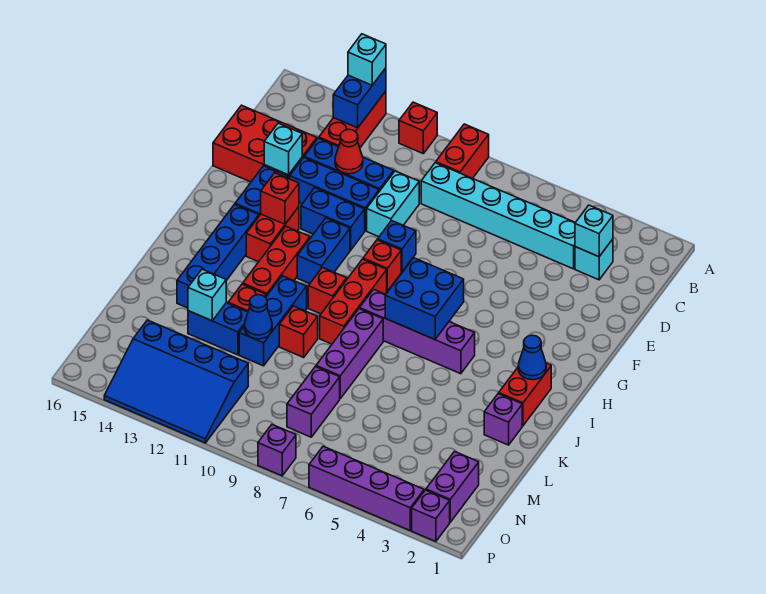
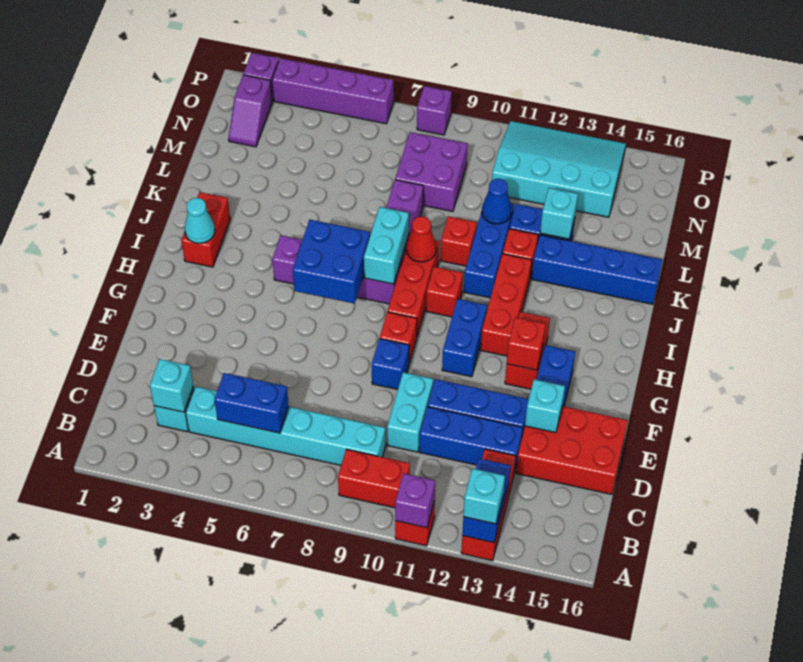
red 1x2 brick [436,124,489,179] -> red 1x2 brick turned to [338,449,410,508]
red 1x1 cone [335,129,363,174] -> red 1x1 cone moved to [406,216,436,262]
blue 1x2 brick [301,188,365,250] -> blue 1x2 brick moved to [215,373,289,433]
blue 1x4 brick [177,204,259,308] -> blue 1x4 brick turned to [532,235,662,304]
blue 1x1 cone [518,335,546,380] -> cyan 1x1 cone [185,198,215,243]
none -> cyan 1x2 brick [364,207,409,284]
purple 1x1 brick [484,394,522,445] -> purple 1x1 brick moved to [395,473,435,528]
purple 1x2 brick [287,367,340,437] -> purple 2x2 brick [395,132,467,211]
purple 1x2 brick [426,452,479,522] -> purple 1x2 slope [229,75,272,147]
blue 3x4 slope [104,320,248,443] -> cyan 3x4 slope [492,121,626,217]

